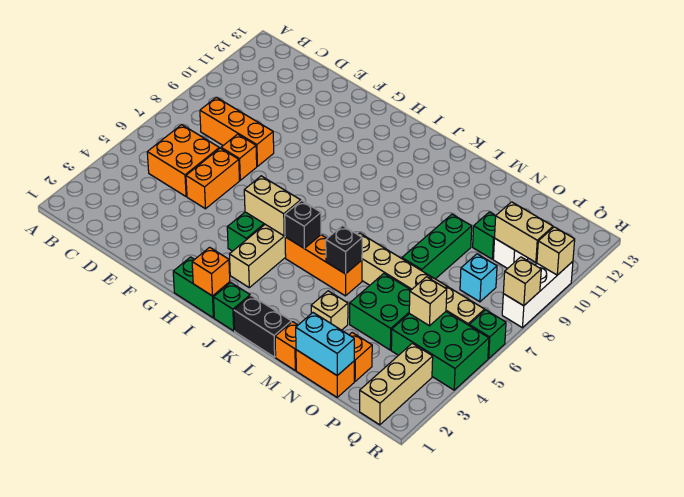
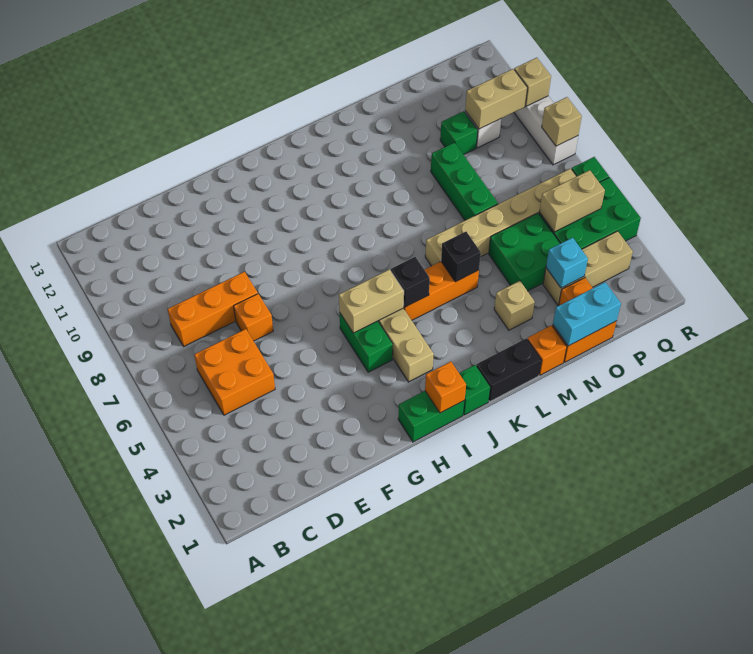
orange 1x2 brick [186,148,240,209] -> none
tan 1x1 brick [409,277,447,326] -> tan 1x2 brick [539,170,605,232]
cyan 1x1 brick [460,254,497,302] -> cyan 1x1 brick moved to [546,238,588,288]
tan 1x3 brick [360,343,433,425] -> tan 1x3 brick turned to [543,231,633,305]

